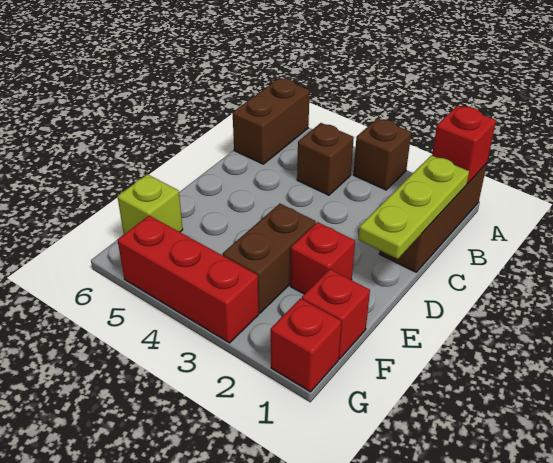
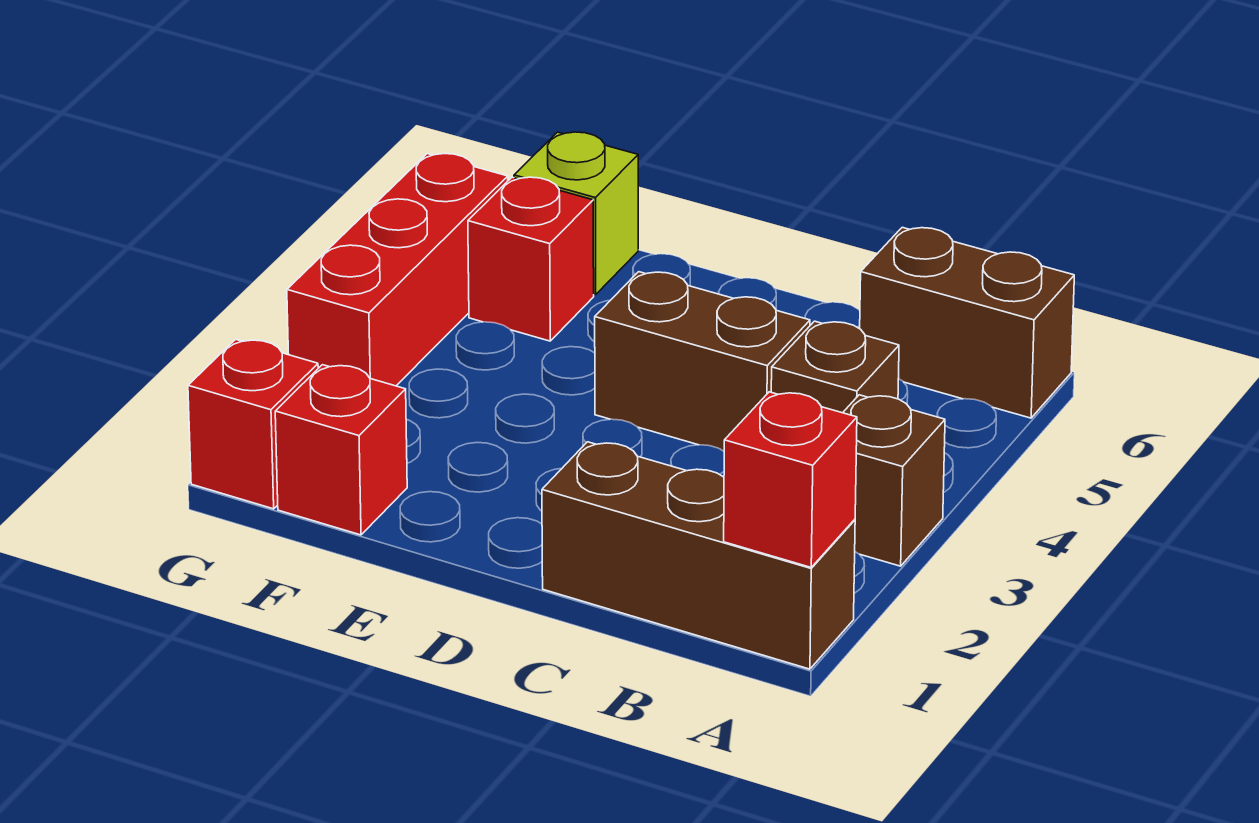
lime 1x3 plate [358,155,469,259] -> none
red 1x1 brick [290,222,355,294] -> red 1x1 brick moved to [468,177,594,341]
brown 1x2 brick [223,204,316,313] -> brown 1x2 brick moved to [595,272,810,451]

